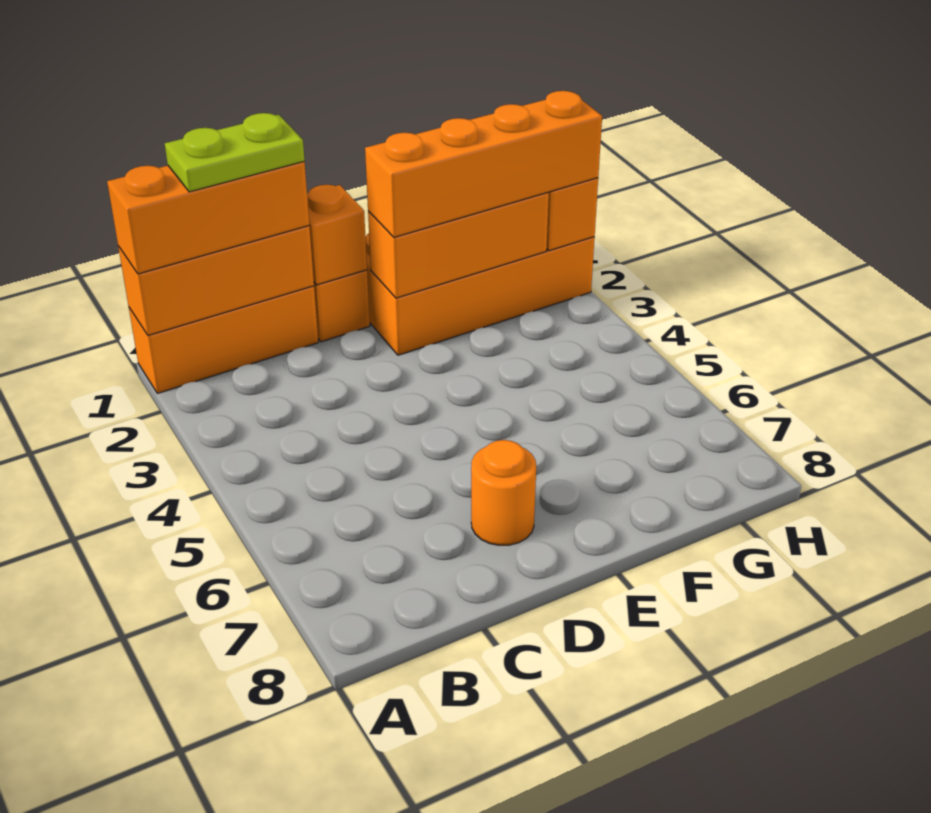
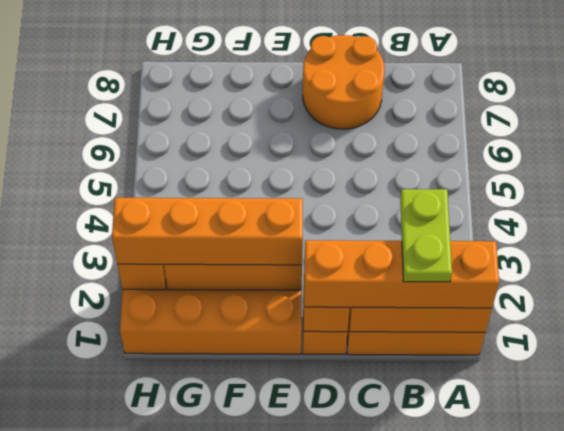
orange 1x3 brick [107,162,309,274] -> orange 1x4 brick [304,240,499,308]
lime 1x2 plate [165,113,304,192] -> lime 1x2 plate turned to [400,189,452,282]
orange 1x1 round brick [471,440,536,545] -> orange 2x2 round brick [303,35,385,129]

